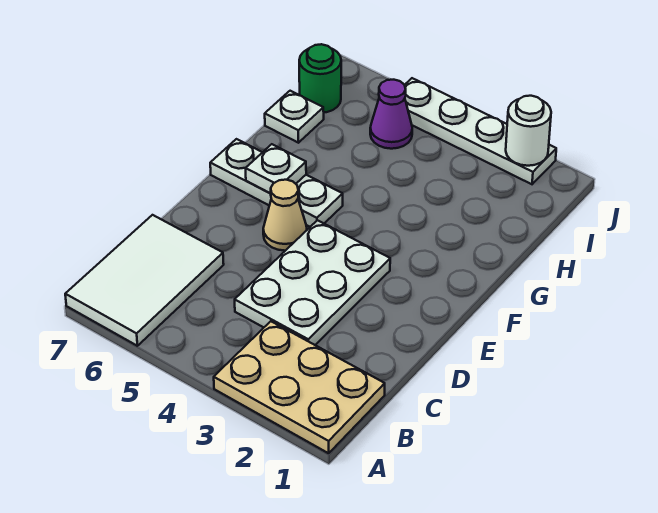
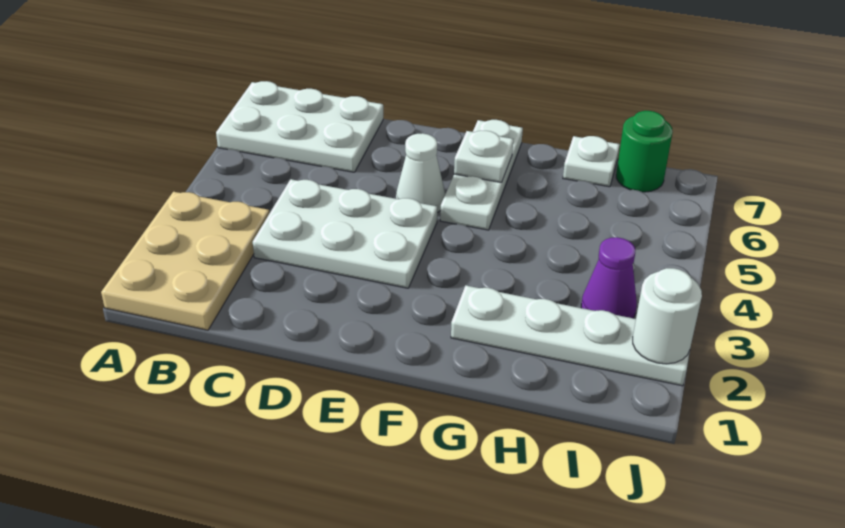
white 2x3 tile [65,215,224,346] -> white 2x3 plate [216,81,383,172]
tan 1x1 cone [263,180,307,251] -> white 1x1 cone [396,133,445,213]
purple 1x1 cone [370,80,412,149] -> purple 1x1 cone moved to [581,237,637,318]
white 1x4 plate [405,78,556,184] -> white 1x4 plate turned to [451,285,690,386]

